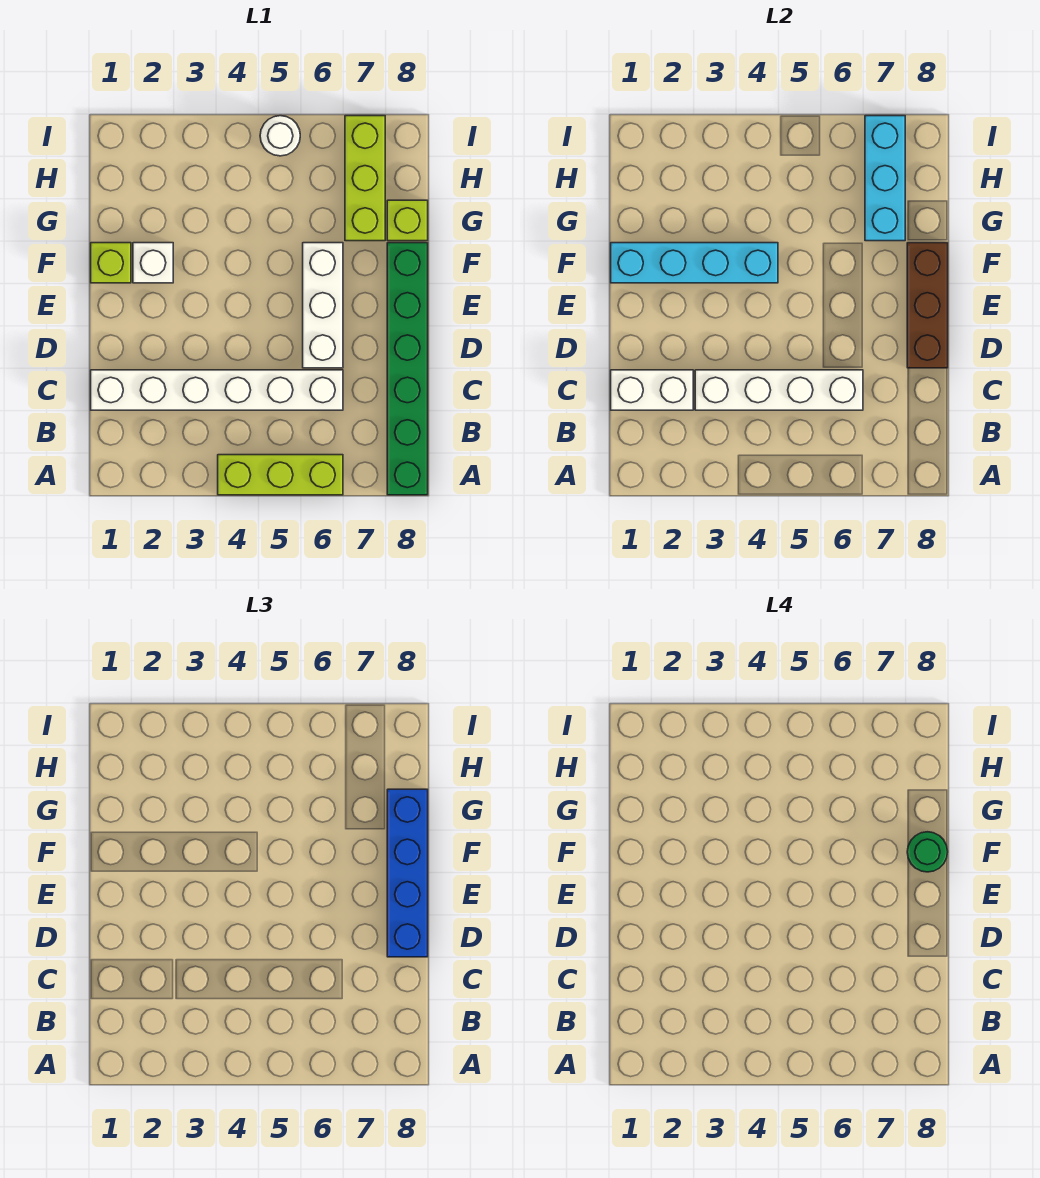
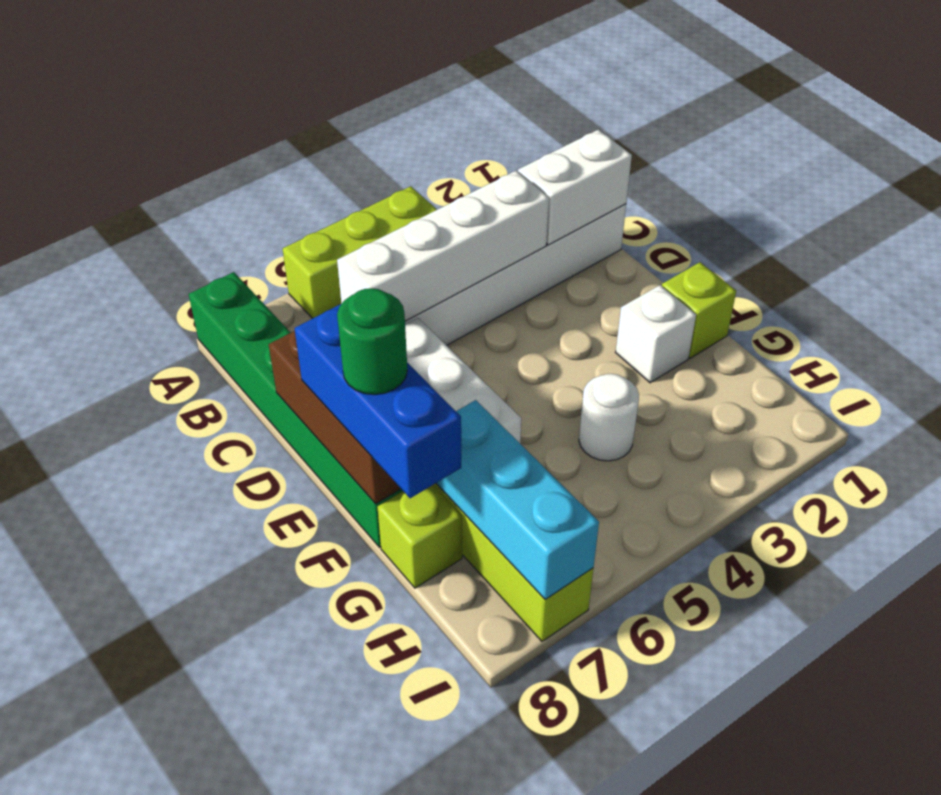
blue 1x4 brick [387,789,428,957] -> blue 1x3 brick [294,304,461,498]
cyan 1x4 brick [611,243,778,283] -> none
white 1x1 round brick [260,116,300,156] -> white 1x1 round brick moved to [579,374,639,461]

